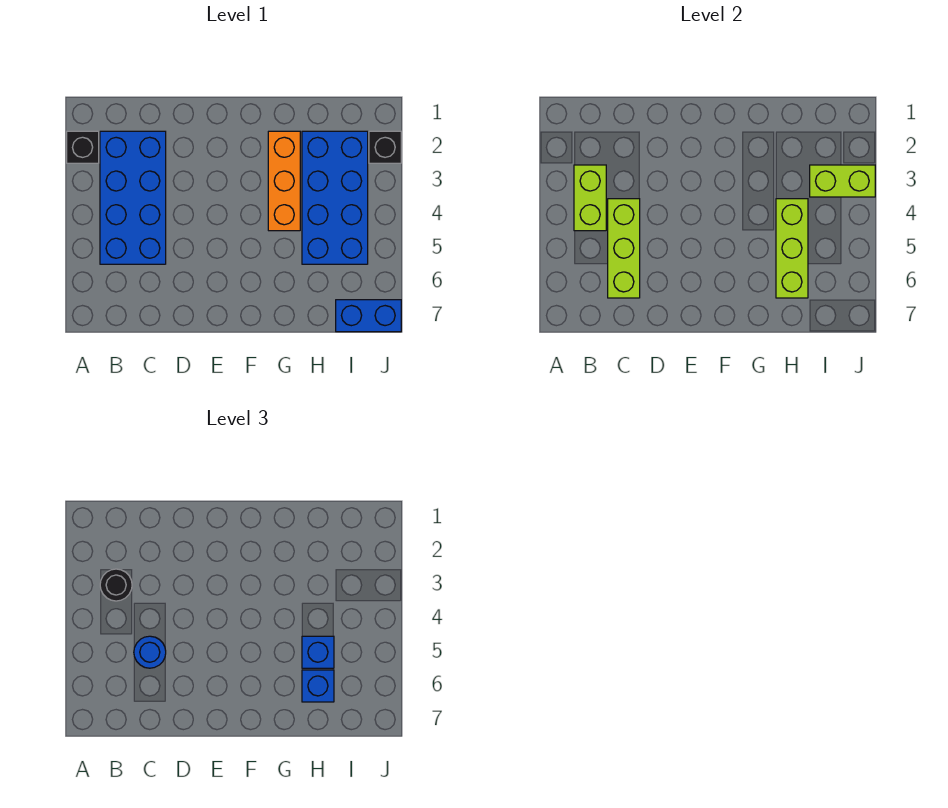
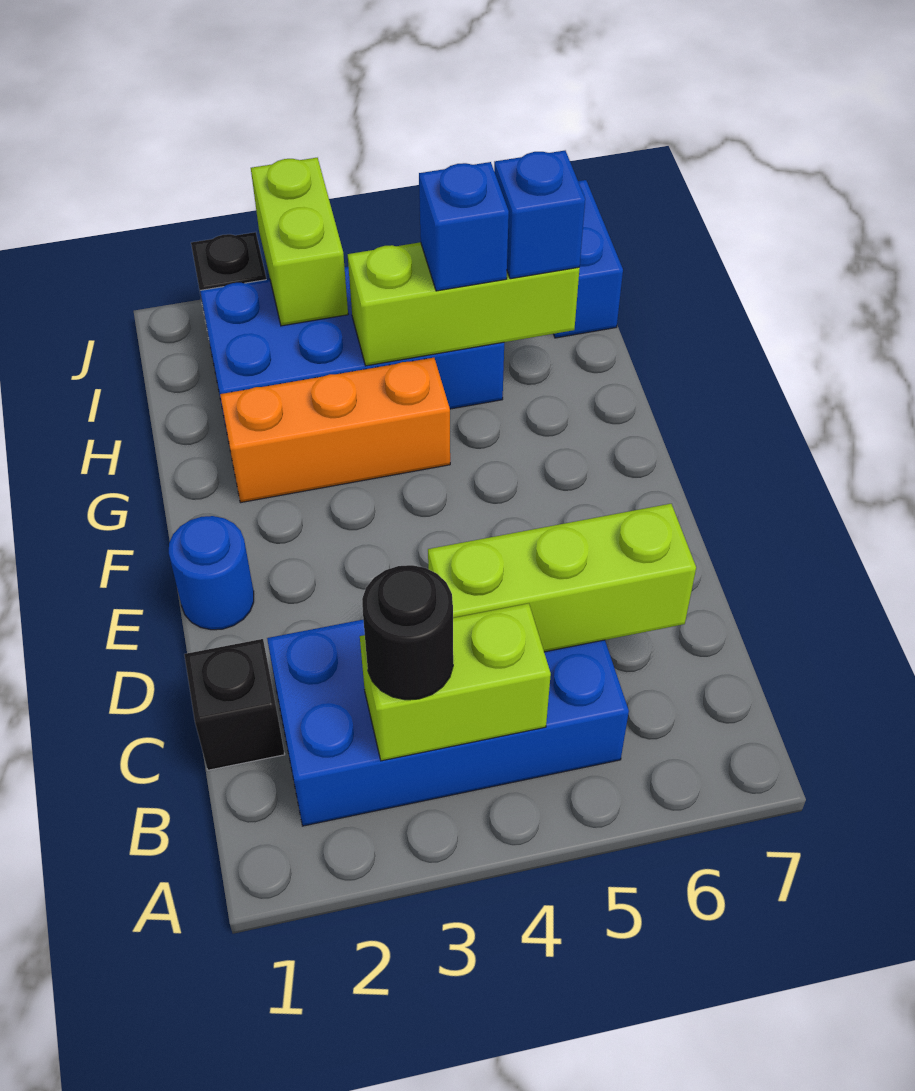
black 1x1 brick [67,131,99,163] -> black 1x1 brick moved to [184,639,285,770]
blue 1x1 round brick [134,636,166,668] -> blue 1x1 round brick moved to [169,516,254,630]

